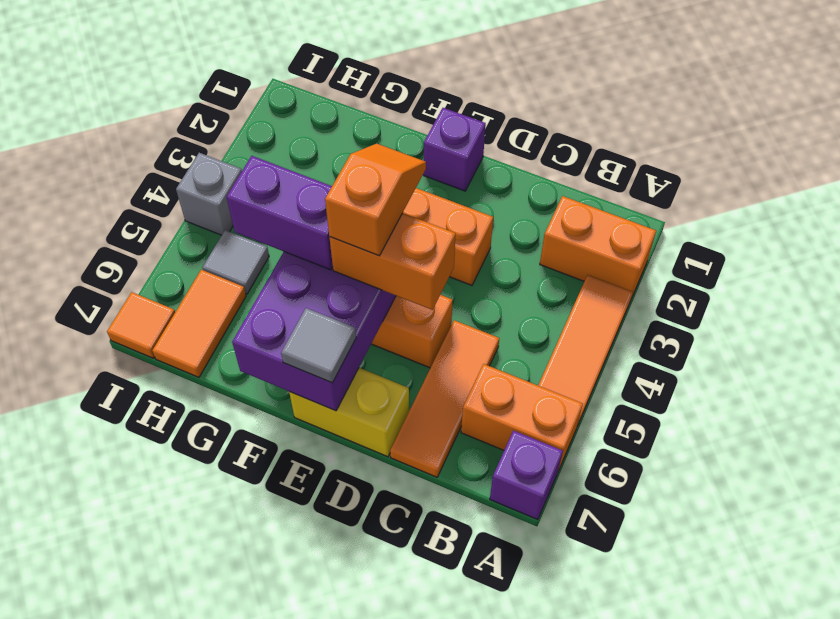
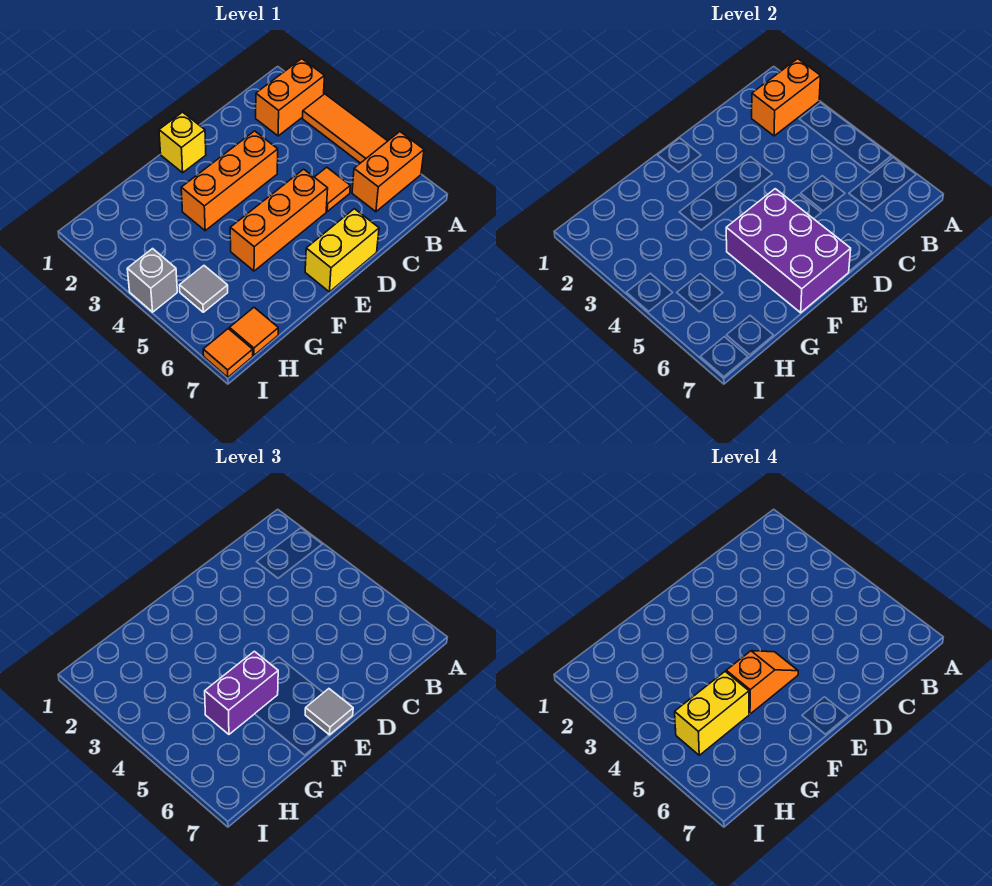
purple 1x1 brick [490,431,563,520] -> none
orange 1x3 tile [390,320,499,477] -> orange 1x1 tile [315,167,350,211]
orange 1x2 brick [329,213,456,310] -> orange 1x2 brick moved to [752,59,821,136]
purple 1x1 brick [423,108,486,191] -> yellow 1x1 brick [159,112,206,173]
orange 1x2 slope [325,144,426,256] -> orange 1x2 slope turned to [726,651,798,714]
none -> yellow 1x2 brick [675,672,749,755]
orange 1x2 tile [152,270,246,377] -> orange 1x1 tile [230,307,278,355]

